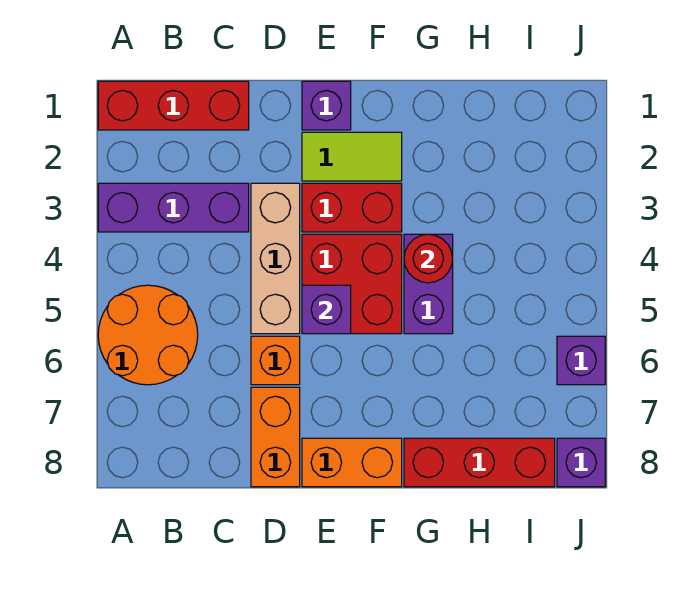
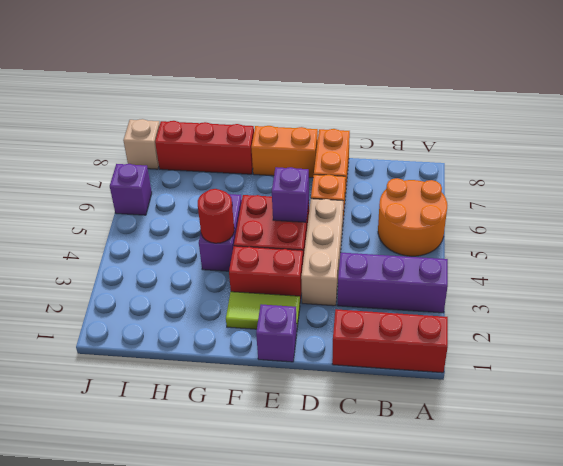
purple 1x1 brick [557,438,605,487] -> tan 1x1 brick [123,119,160,169]

